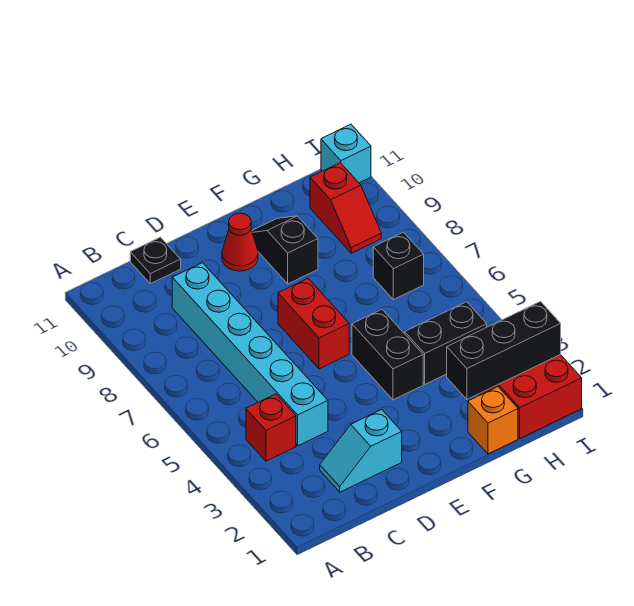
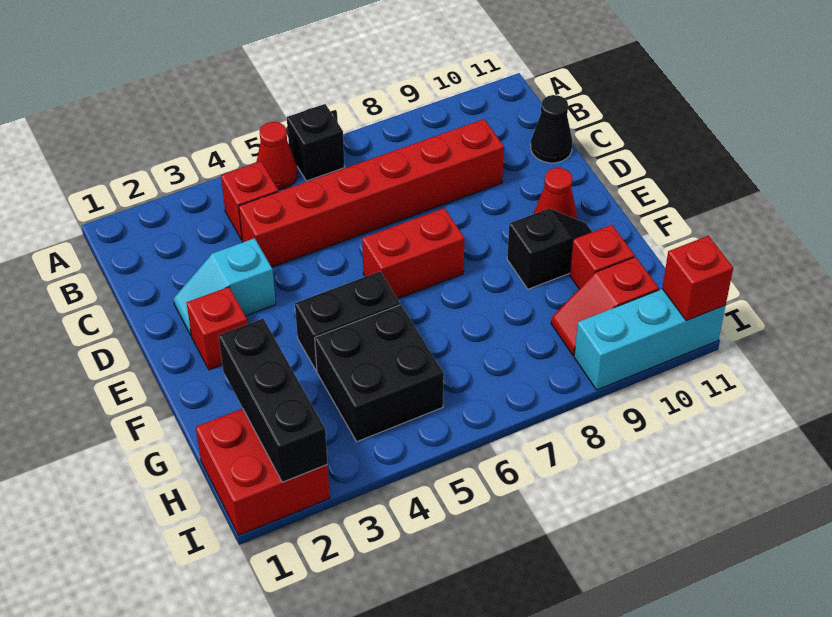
none -> red 1x1 cone [256,122,298,190]
cyan 1x2 slope [320,410,402,492] -> cyan 1x2 slope turned to [173,238,276,335]
cyan 1x6 brick [172,263,328,446] -> red 1x6 brick [239,119,504,267]
black 1x1 plate [130,237,181,284] -> black 1x1 cone [531,95,572,163]
none -> red 1x1 brick [187,287,247,370]
orange 1x1 brick [468,387,518,454] -> none
black 1x2 brick [405,302,487,384] -> black 2x2 brick [315,305,444,442]
none -> red 1x1 brick [570,225,635,289]
black 1x1 brick [373,232,424,300] -> black 1x1 brick moved to [287,104,345,181]
cyan 1x1 brick [321,124,371,183] -> cyan 1x3 brick [574,289,726,390]
none -> red 1x1 brick [662,236,733,321]

